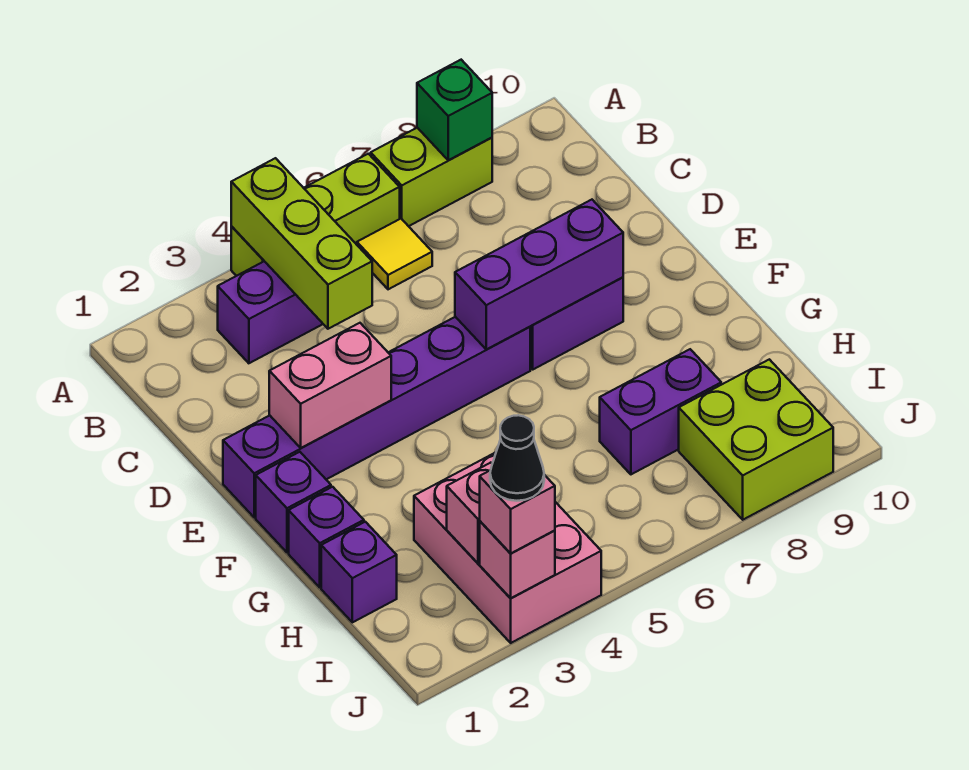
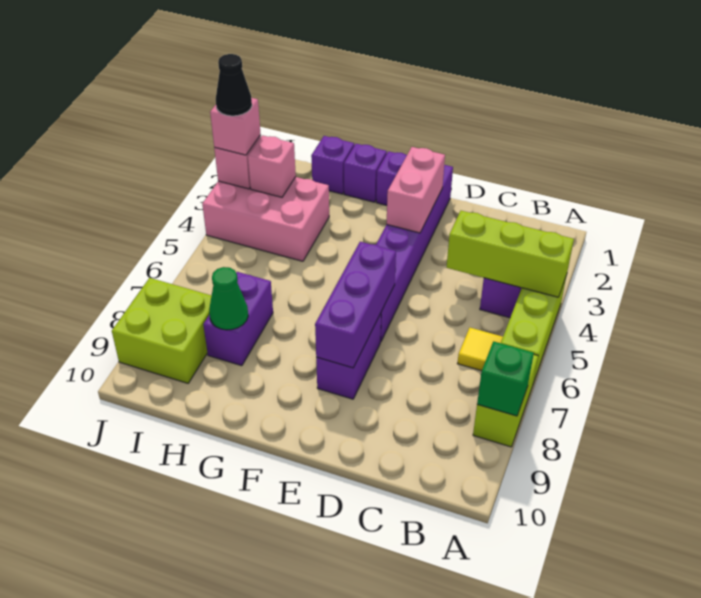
none -> green 1x1 cone [209,267,248,330]

